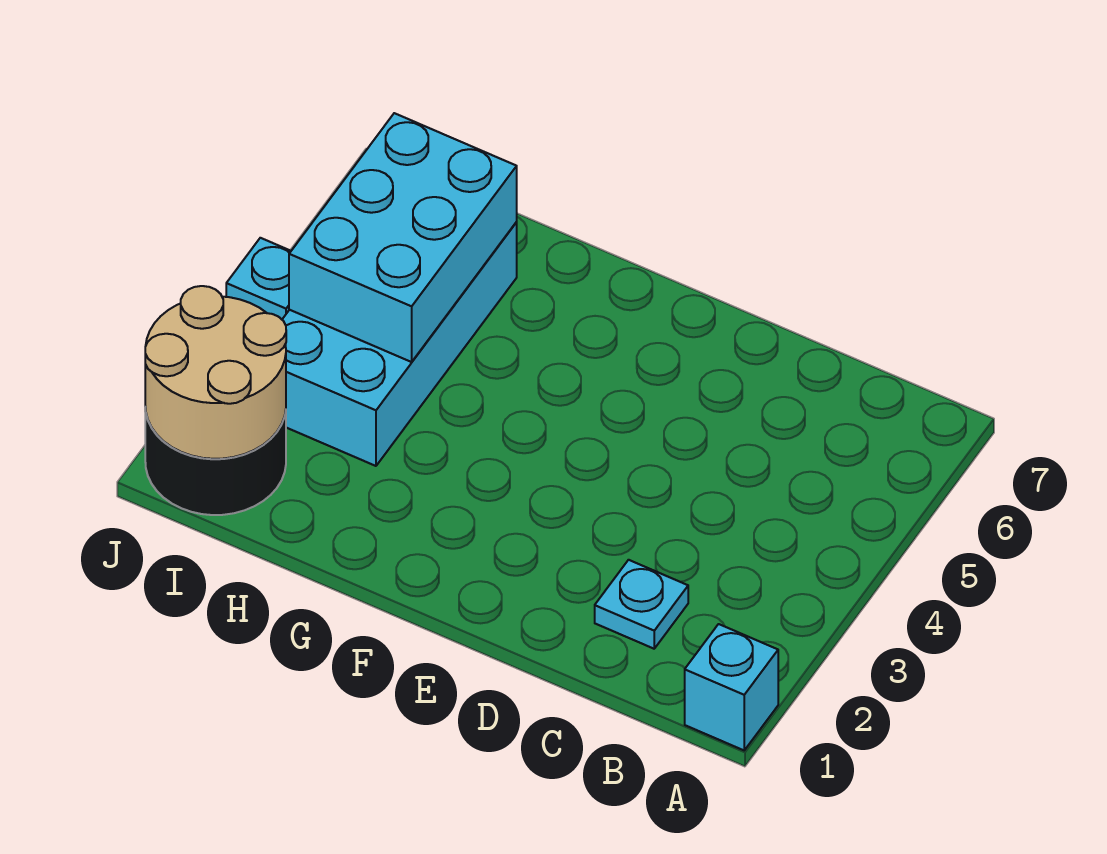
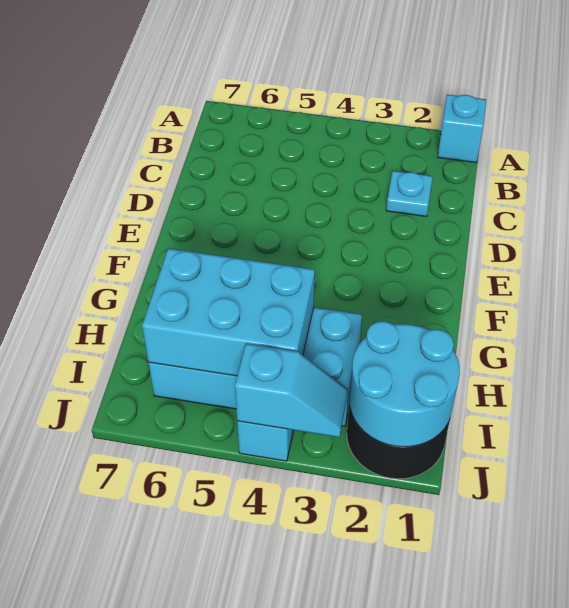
tan 2x2 round brick [145,286,286,459] -> cyan 2x2 round brick [349,321,460,447]
none -> cyan 1x2 slope [235,344,348,437]

